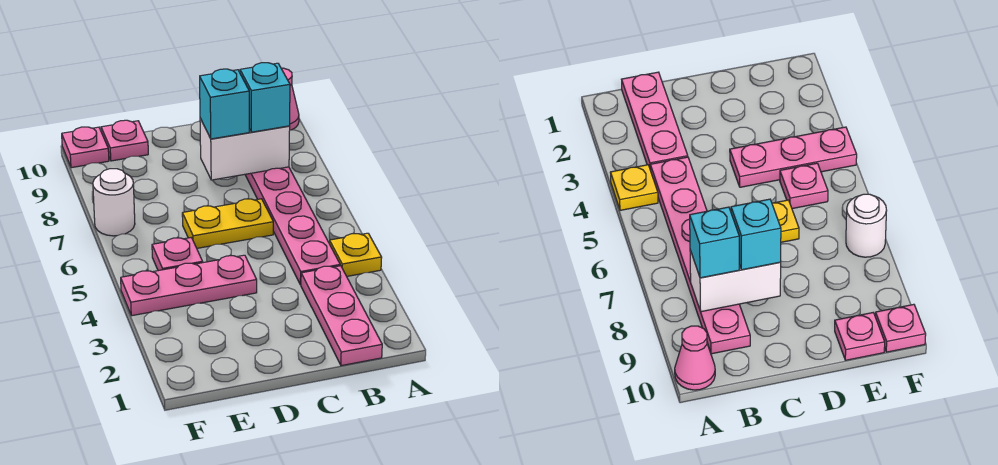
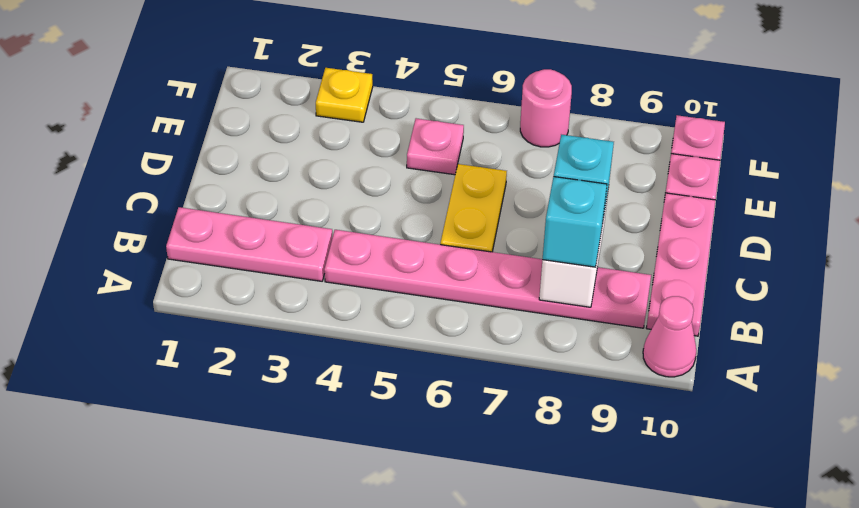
yellow 1x1 plate [329,233,382,276] -> yellow 1x1 plate moved to [316,68,373,122]
pink 1x3 plate [121,255,257,316] -> pink 1x3 plate moved to [646,193,716,336]
white 1x1 round brick [93,169,135,236] -> pink 1x1 round brick [520,69,572,147]

